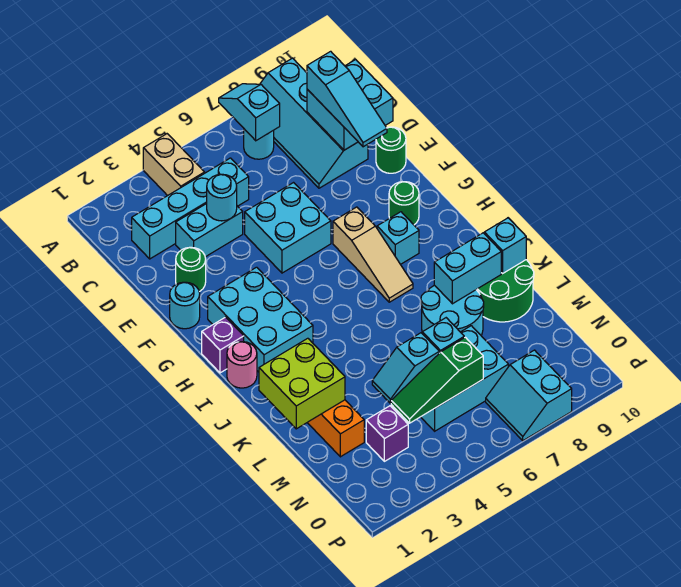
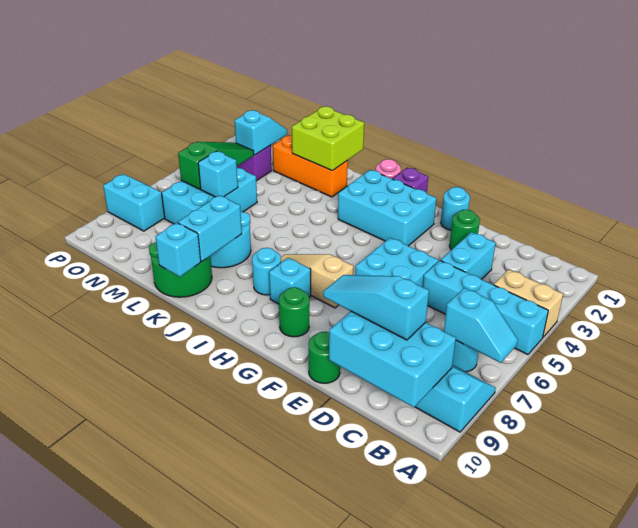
cyan 1x4 brick [132,158,249,259] -> cyan 1x4 brick turned to [423,261,548,355]
cyan 2x2 brick [307,60,393,150] -> cyan 2x3 brick [329,311,456,407]
cyan 1x1 round brick [207,174,237,221] -> cyan 1x1 round brick moved to [252,248,281,295]
cyan 1x2 slope [372,333,439,403] -> cyan 1x2 slope moved to [235,110,287,155]

